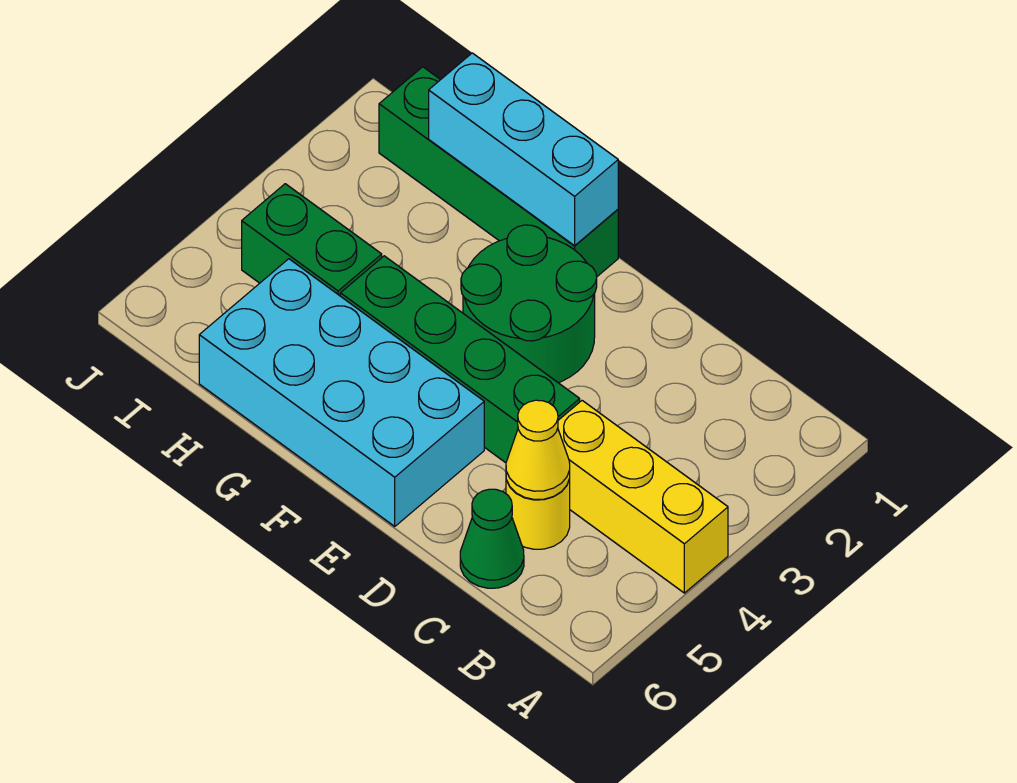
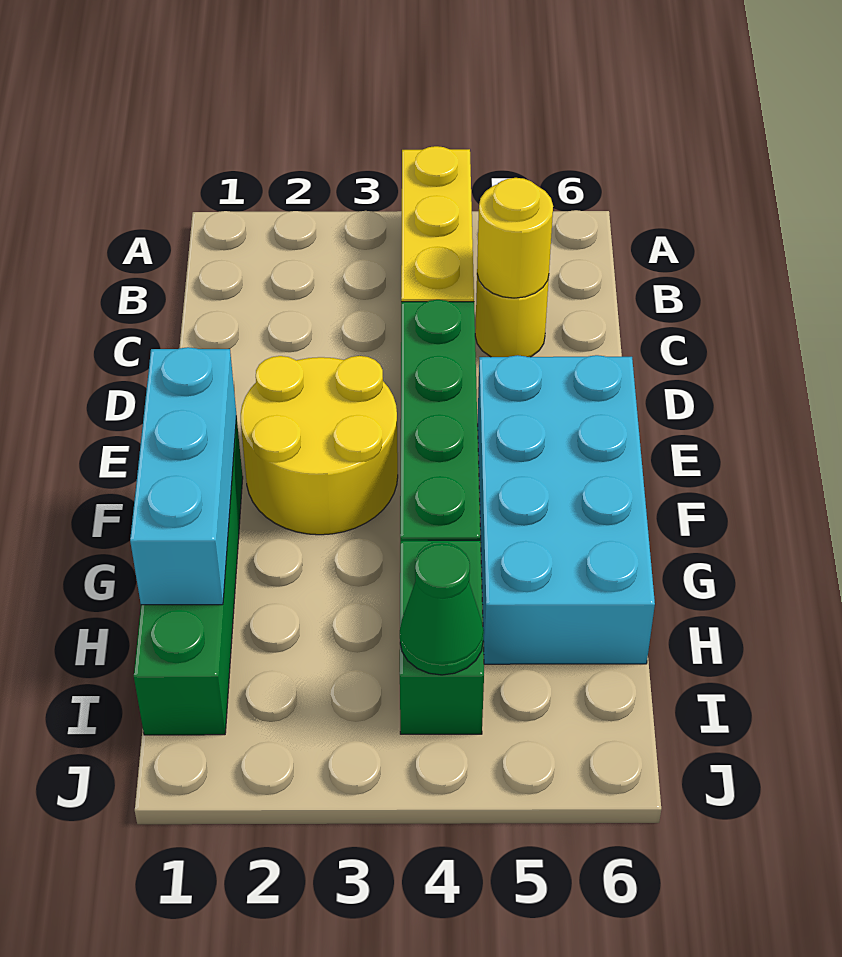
yellow 1x1 cone [506,400,570,500] -> yellow 1x1 round brick [477,178,553,298]
green 1x1 cone [460,489,524,588] -> green 1x1 cone moved to [400,544,484,675]
green 2x2 round brick [461,225,597,383] -> yellow 2x2 round brick [241,356,398,535]

